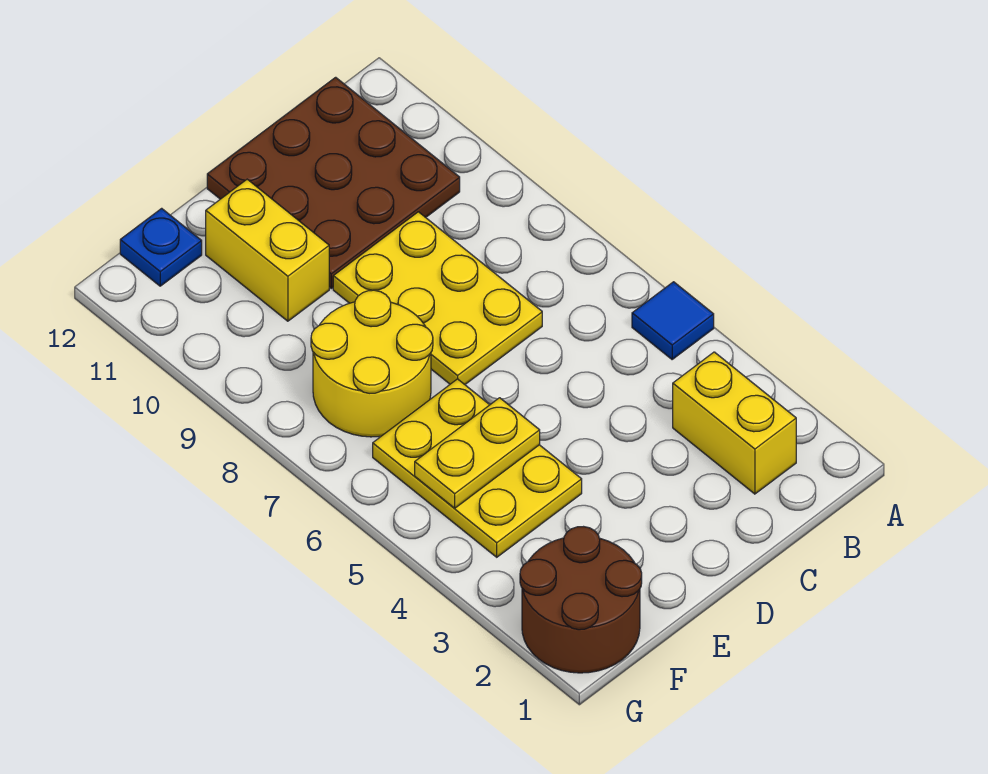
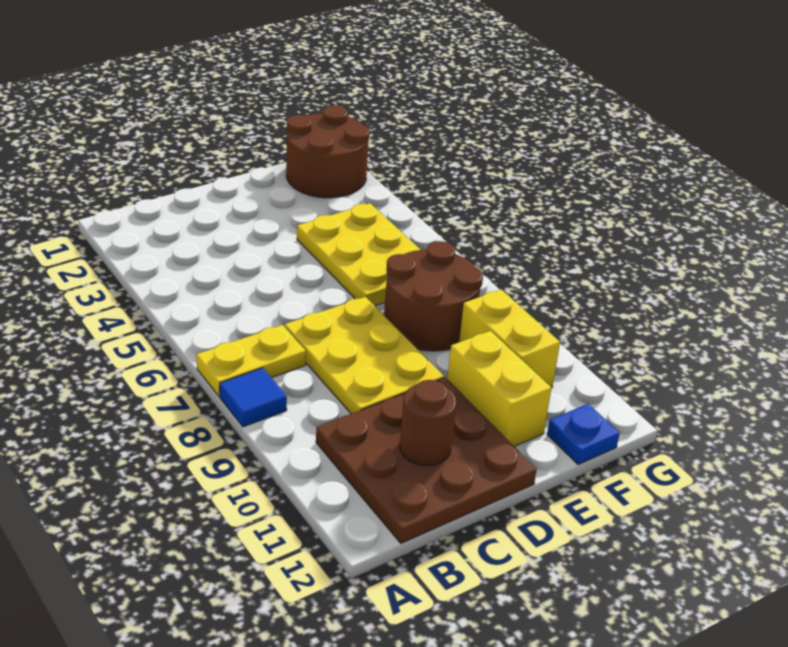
blue 1x1 tile [632,282,714,359] -> blue 1x1 tile moved to [220,368,287,427]
yellow 1x2 brick [673,352,796,494] -> yellow 1x2 brick moved to [459,290,560,388]
none -> brown 1x1 round brick [400,380,456,466]
yellow 1x2 plate [415,398,540,508] -> yellow 1x2 plate moved to [196,325,306,396]
yellow 2x2 round brick [311,290,433,437] -> brown 2x2 round brick [384,241,483,351]

